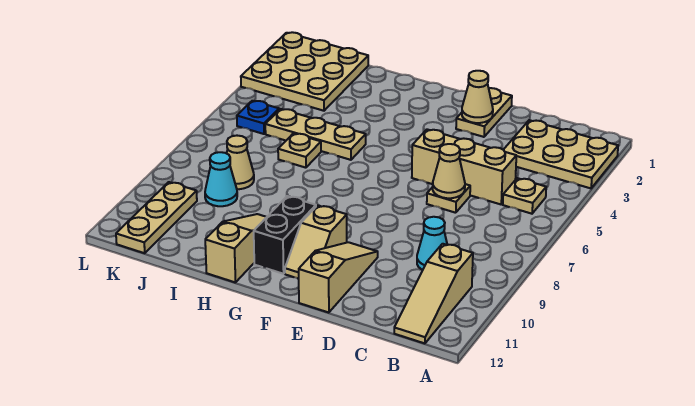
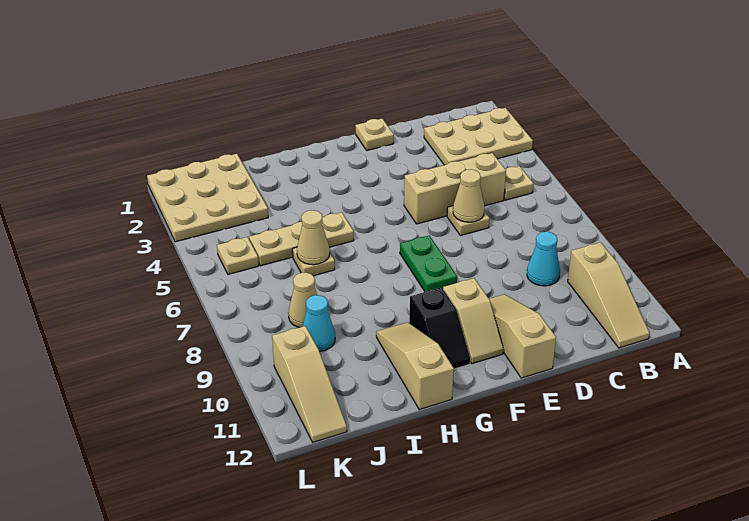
tan 1x2 plate [456,88,512,137] -> tan 1x1 plate [355,119,394,150]
tan 1x1 cone [462,71,493,123] -> tan 1x1 cone moved to [297,210,330,265]
none -> green 1x2 plate [400,236,457,292]
black 1x2 brick [254,196,316,274] -> black 1x2 slope [409,287,470,369]
blue 1x1 plate [237,101,279,134] -> tan 1x1 plate [217,237,259,274]
tan 1x3 plate [116,182,197,253] -> tan 1x3 slope [272,326,347,442]

